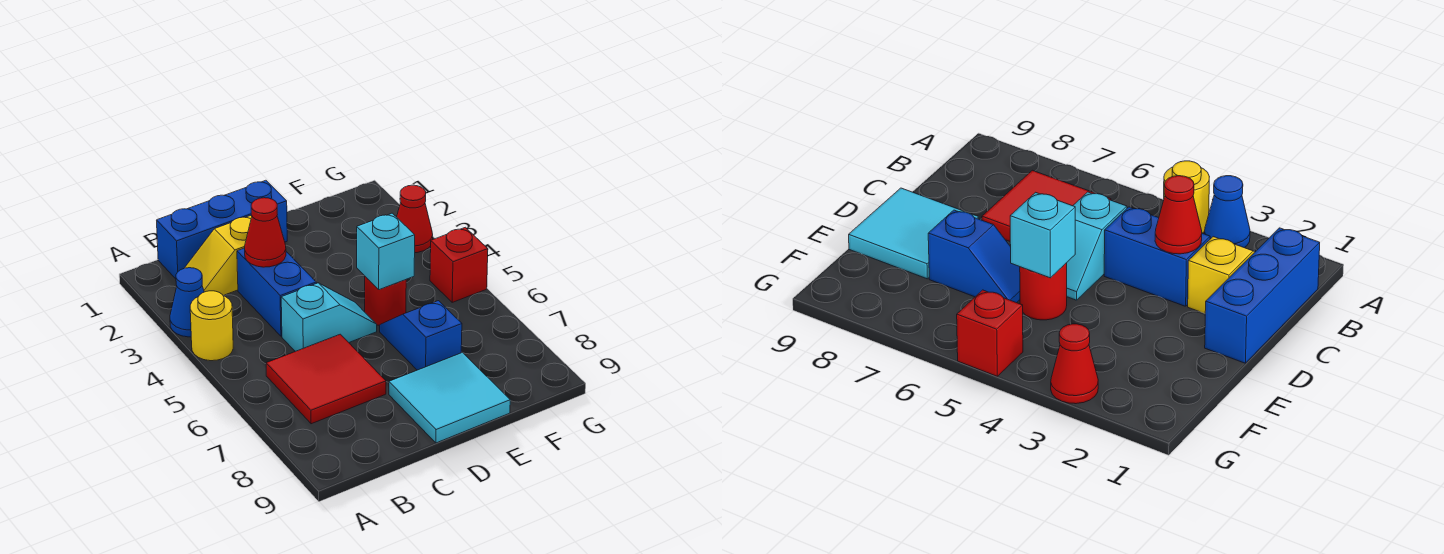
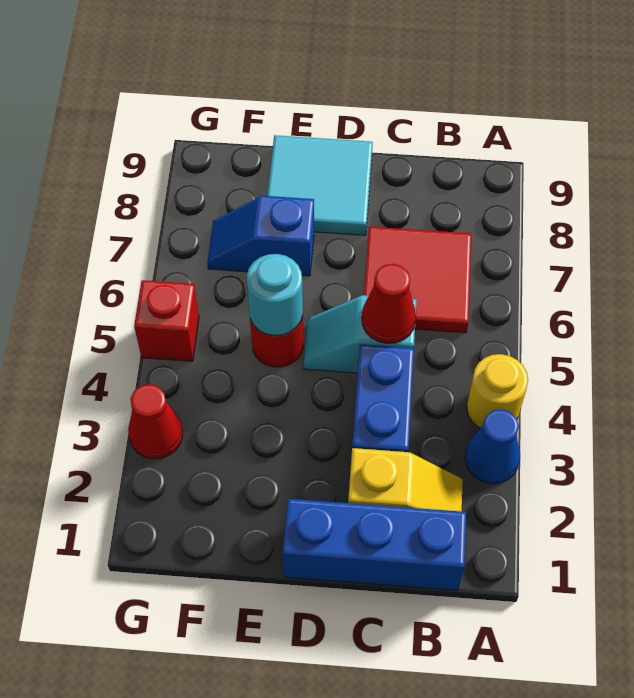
red 1x1 cone [245,198,286,267] -> red 1x1 cone moved to [362,264,416,343]
cyan 1x1 brick [357,213,415,290] -> cyan 1x1 round brick [247,254,303,336]
blue 1x2 slope [380,301,462,370] -> blue 1x2 slope turned to [207,196,314,276]

